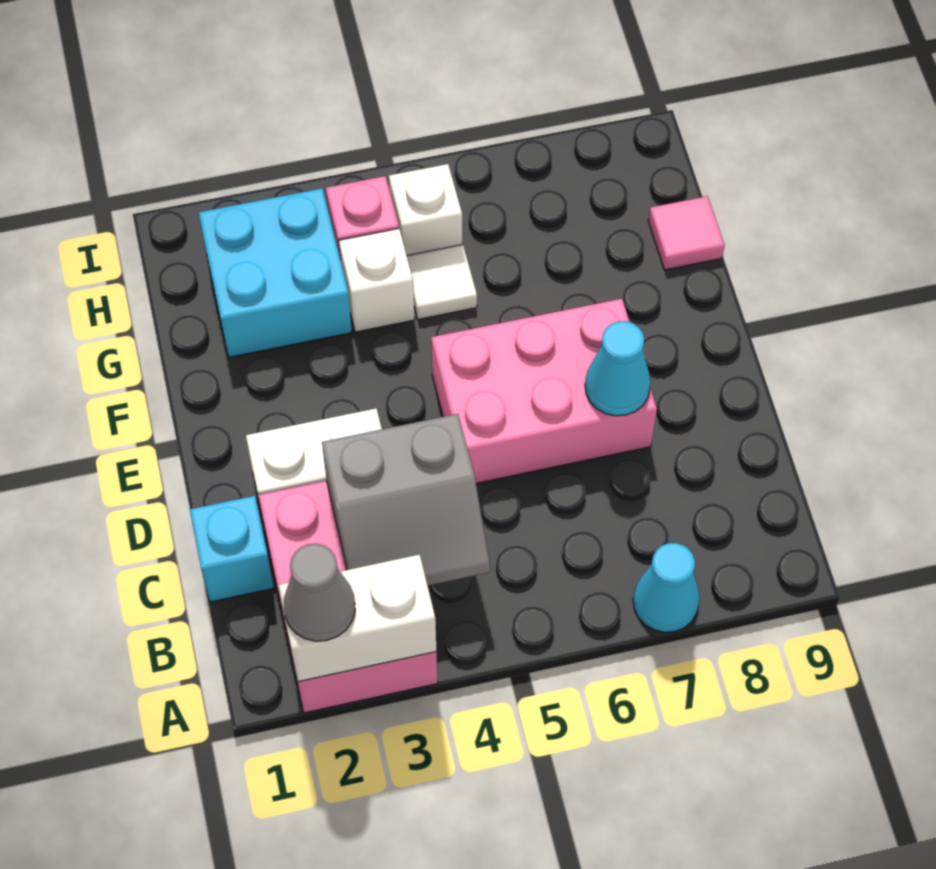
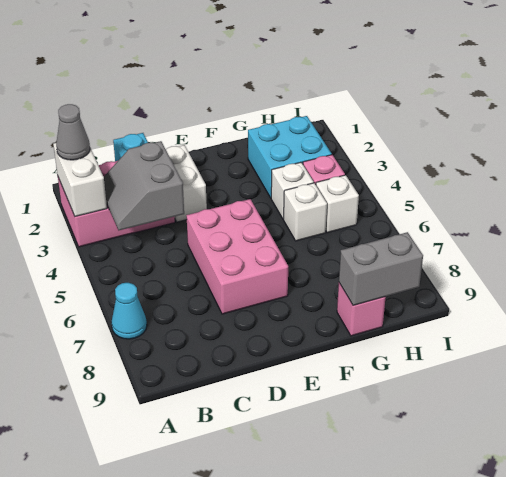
cyan 1x1 cone [585,321,650,416] -> none
white 1x1 tile [407,244,477,319] -> white 1x1 brick [284,183,327,241]
pink 1x1 tile [648,196,725,270] -> pink 1x1 brick [337,283,386,336]
none -> grey 1x2 brick [339,232,423,306]

